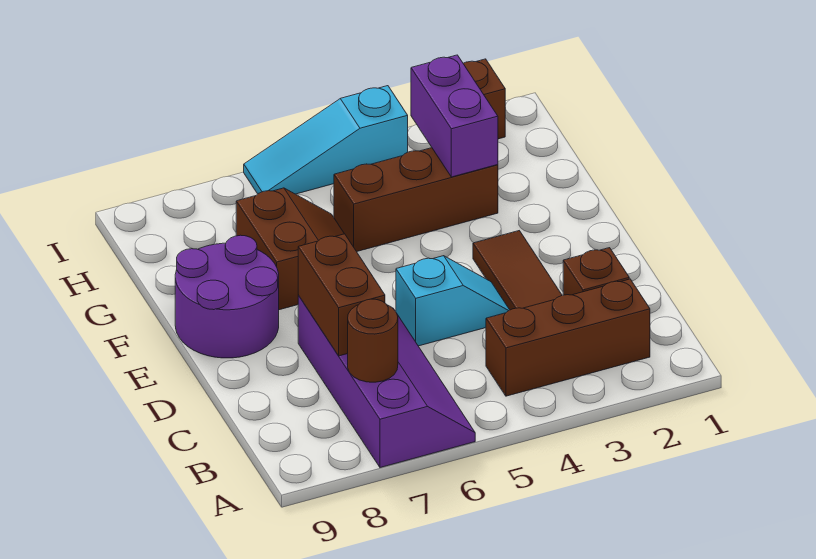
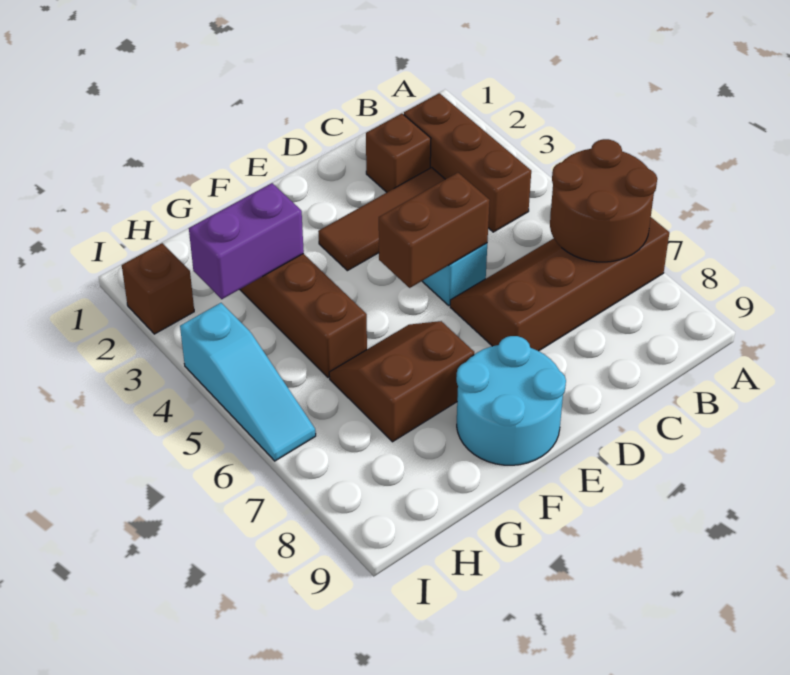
purple 2x4 slope [298,295,475,468] -> brown 2x4 slope [450,218,669,351]
brown 1x1 round brick [348,299,398,382] -> brown 2x2 round brick [550,139,657,262]
brown 1x2 brick [298,234,385,356] -> brown 1x2 brick moved to [379,173,490,288]
purple 2x2 round brick [175,235,279,358] -> cyan 2x2 round brick [456,336,566,465]

